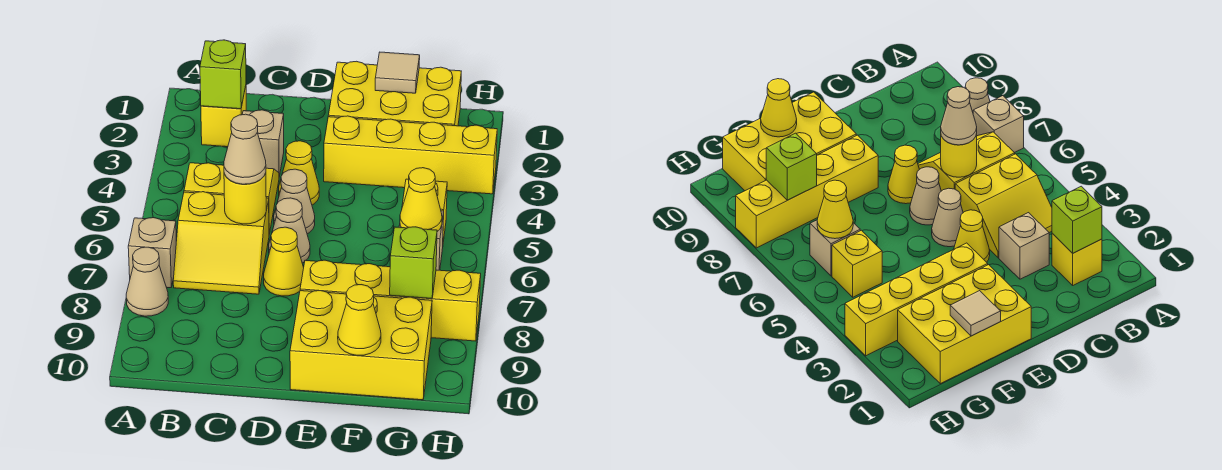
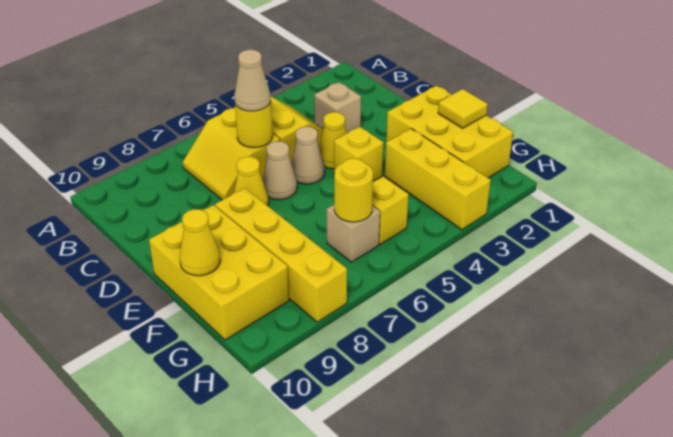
tan 1x1 brick [128,218,176,288] -> none
tan 1x1 cone [126,247,168,316] -> none
yellow 1x1 brick [201,86,246,147] -> yellow 1x1 brick moved to [334,127,384,181]
lime 1x1 brick [200,40,246,109] -> none
yellow 1x4 brick [324,116,497,194] -> yellow 1x3 brick [385,129,491,230]
tan 1x1 tile [375,52,420,93] -> yellow 1x1 tile [438,89,488,128]
yellow 1x1 cone [400,168,442,232] -> yellow 1x1 round brick [334,158,373,222]
lime 1x1 brick [390,227,437,298] -> none

